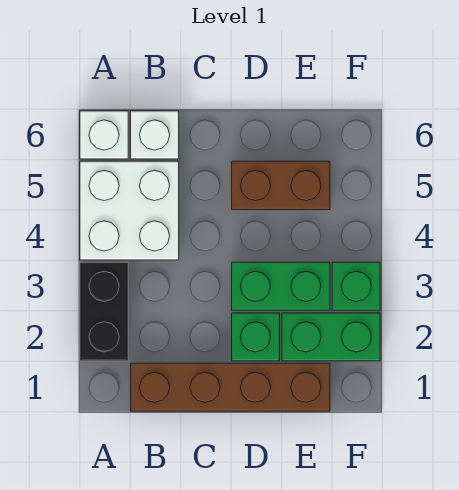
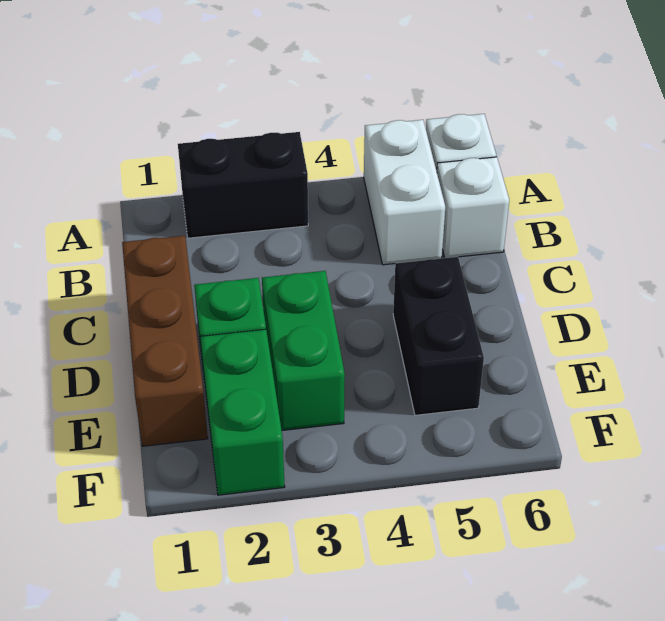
white 2x2 brick [80,161,179,260] -> white 1x2 brick [364,120,445,265]
brown 1x4 brick [131,363,330,411] -> brown 1x3 brick [122,236,208,446]
brown 1x2 brick [232,161,330,210] -> black 1x2 brick [393,257,484,415]
green 1x1 brick [332,262,380,310] -> none

